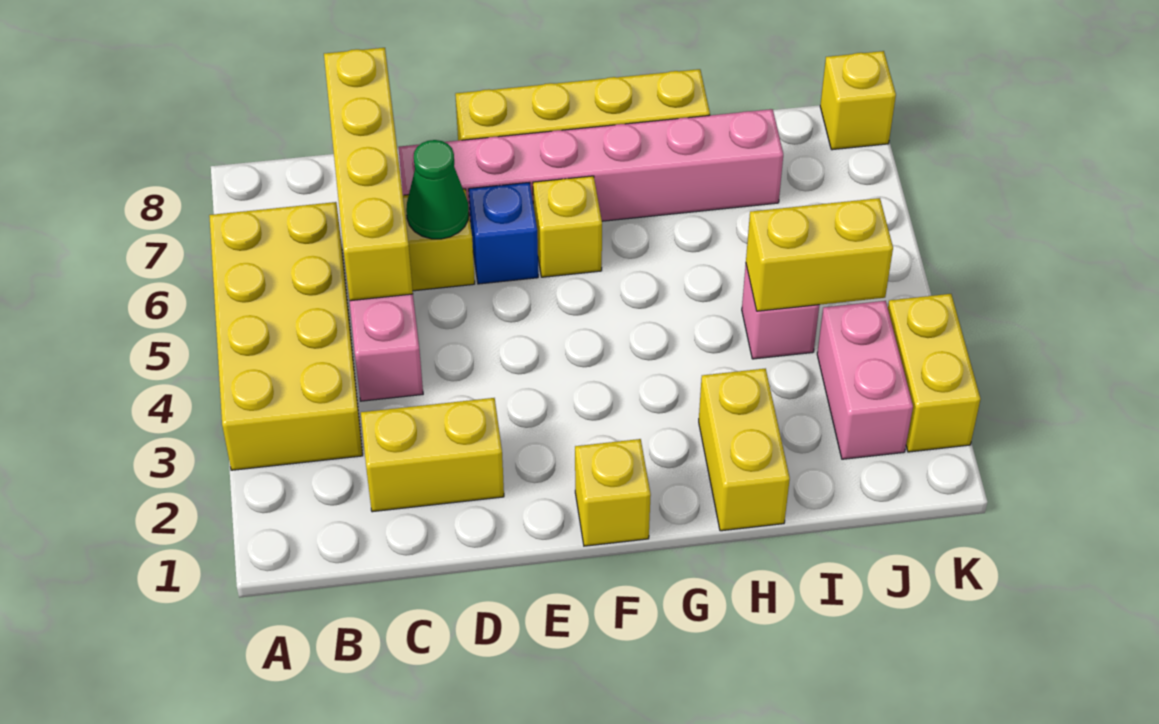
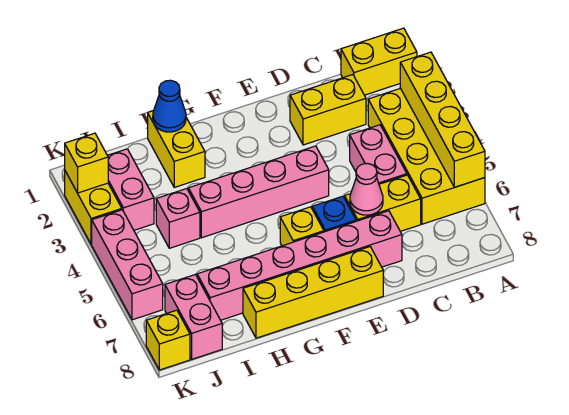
yellow 1x4 brick [324,48,413,301] -> yellow 1x4 brick moved to [400,52,485,187]
green 1x1 cone [406,140,469,239] -> pink 1x1 cone [350,163,383,215]
none -> pink 1x4 brick [188,146,329,238]
yellow 1x1 brick [575,439,651,546] -> yellow 1x1 brick moved to [65,133,108,193]
none -> blue 1x1 cone [153,80,186,132]
yellow 1x2 brick [746,198,893,311] -> yellow 1x2 brick moved to [341,28,417,95]
none -> pink 1x2 brick [165,275,222,359]
none -> pink 1x3 brick [92,210,163,320]

